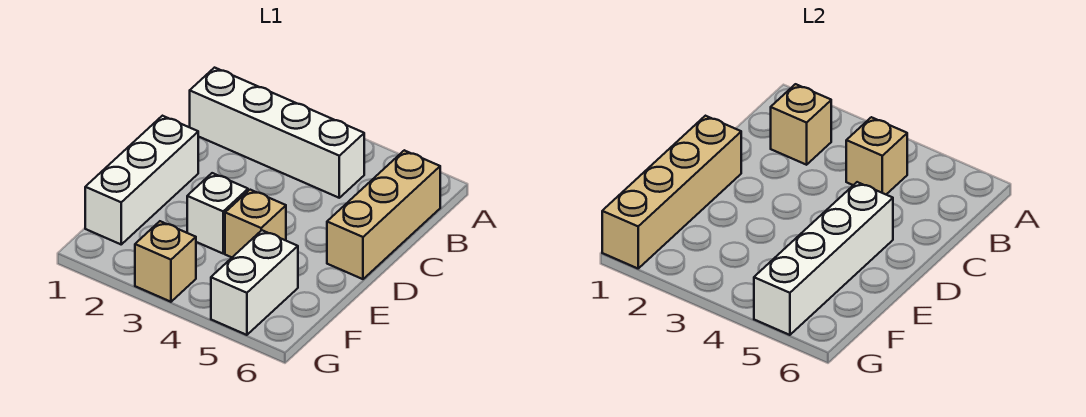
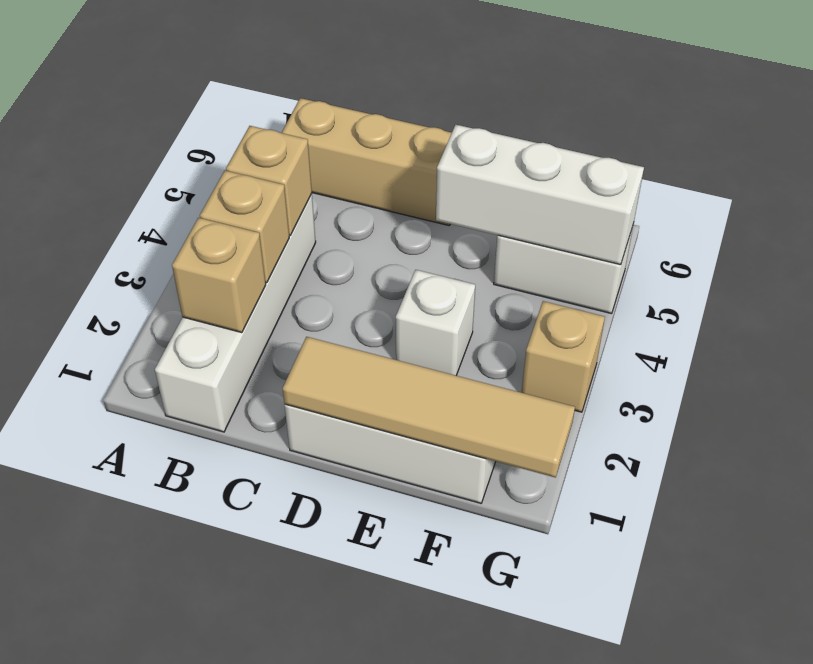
tan 1x4 brick [602,116,741,268] -> tan 1x4 tile [283,337,575,478]
white 1x4 brick [754,182,893,335] -> white 1x3 brick [436,125,644,265]
tan 1x1 brick [225,190,286,257] -> tan 1x1 brick moved to [200,170,289,283]

